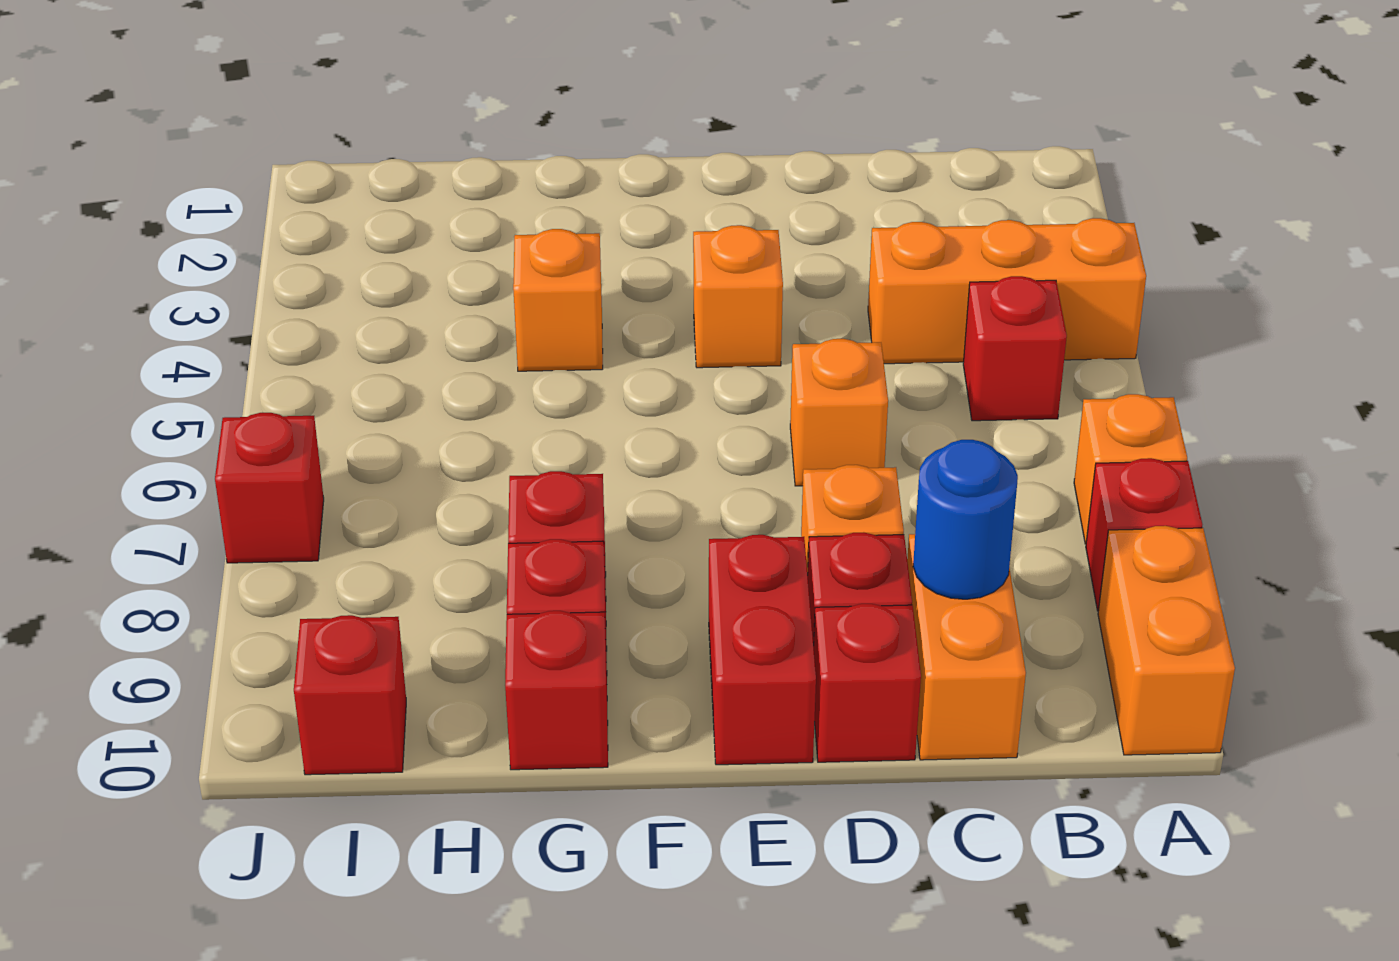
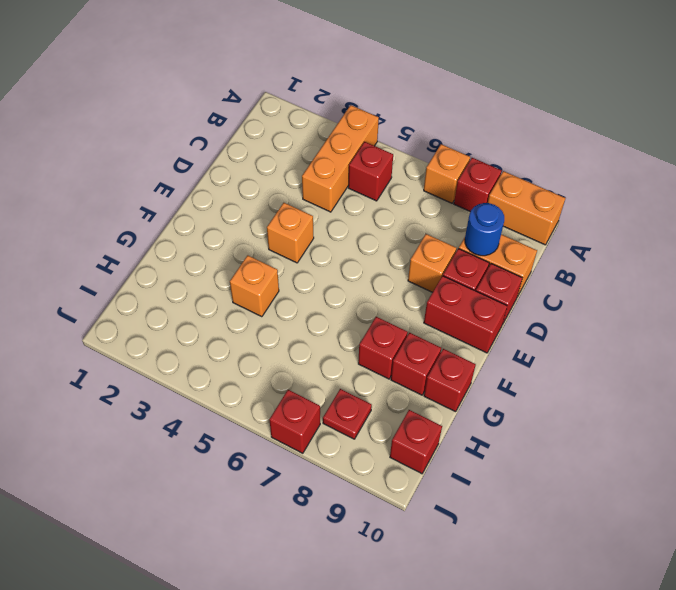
orange 1x1 brick [790,339,888,486] -> none
none -> red 1x1 plate [323,389,372,439]

